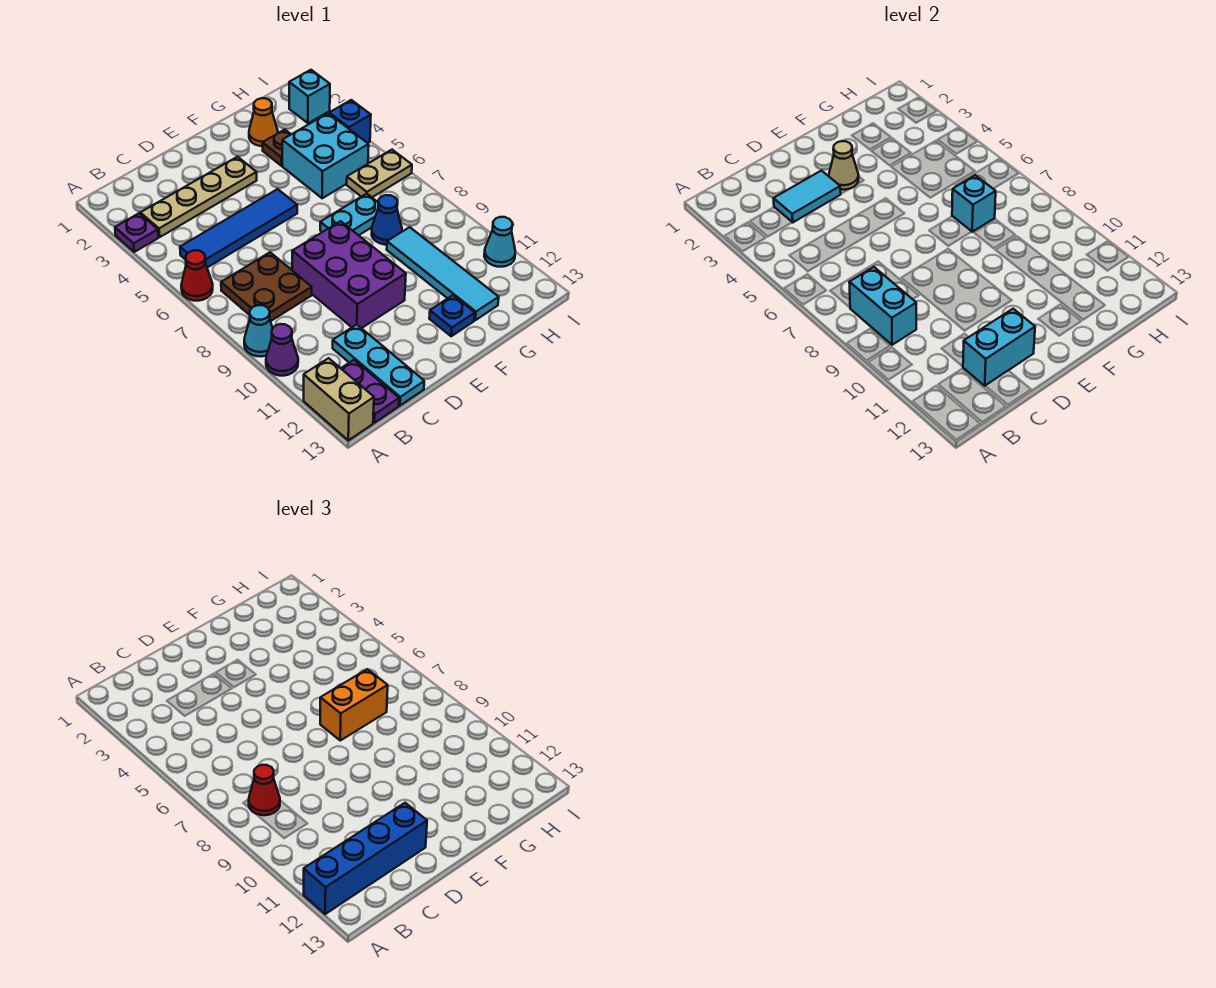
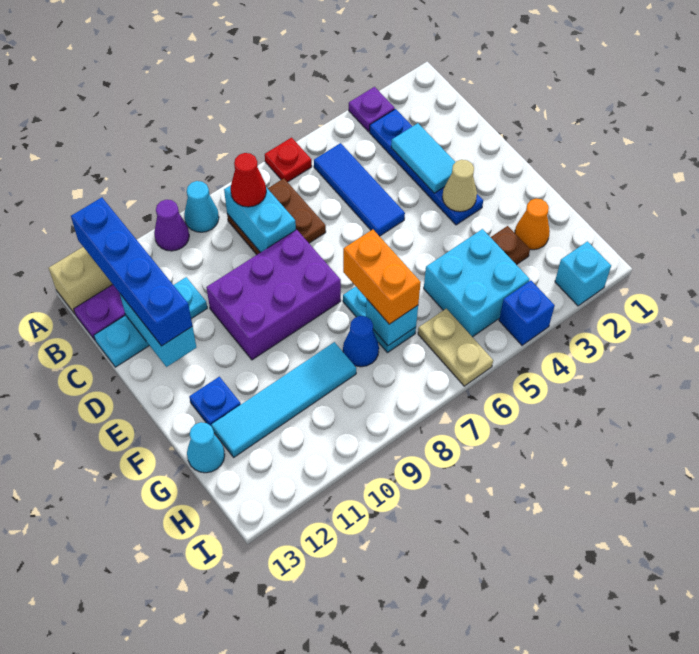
red 1x1 cone [181,250,213,301] -> red 1x1 plate [265,138,312,182]
tan 1x4 plate [140,157,257,237] -> blue 1x4 plate [369,109,483,225]
blue 1x4 tile [180,189,297,268] -> blue 1x3 tile [314,143,405,236]
cyan 1x2 brick [849,267,916,345] -> cyan 1x2 brick turned to [224,185,296,252]
cyan 1x1 cone [484,217,515,267] -> cyan 1x1 cone moved to [187,422,225,473]

